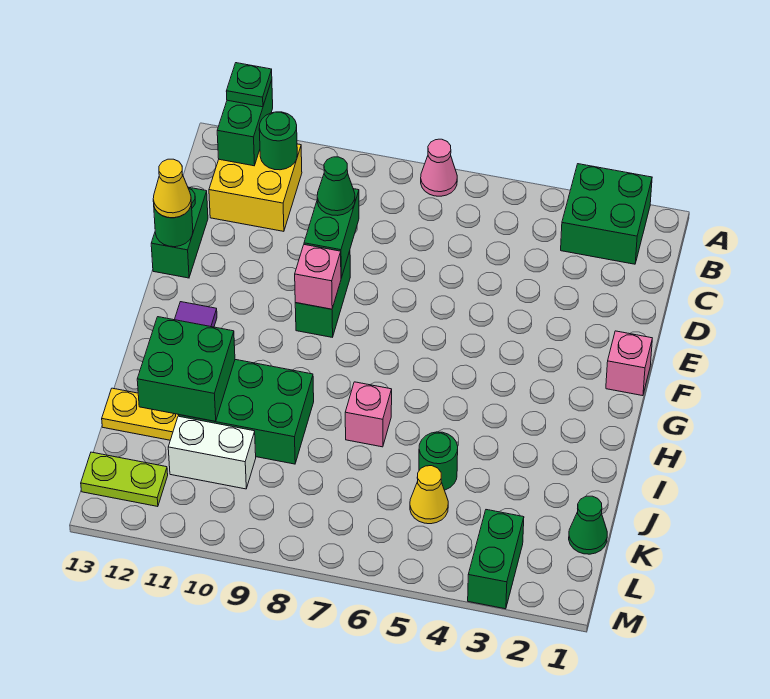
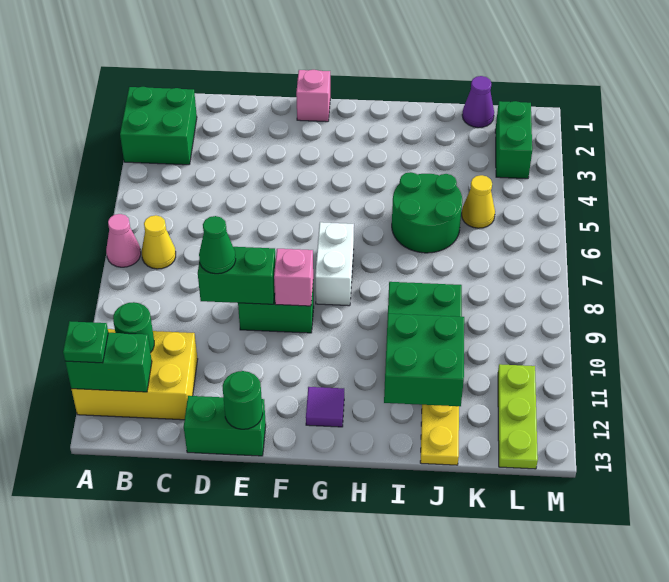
yellow 2x2 brick [209,144,302,231] -> yellow 2x3 brick [71,329,198,420]
yellow 1x1 cone [153,159,191,218] -> yellow 1x1 cone moved to [142,215,176,269]
pink 1x1 brick [345,382,392,447] -> none
green 1x1 round brick [419,432,458,490] -> green 2x2 round brick [392,172,462,253]
green 1x1 cone [569,496,607,554] -> purple 1x1 cone [462,76,494,128]
white 1x2 brick [168,416,256,489] -> white 1x2 brick moved to [315,222,354,306]
green 1x2 brick [468,510,524,609] -> green 1x2 brick turned to [495,101,532,179]
lime 1x2 plate [81,452,168,507] -> lime 1x3 plate [498,364,538,469]

